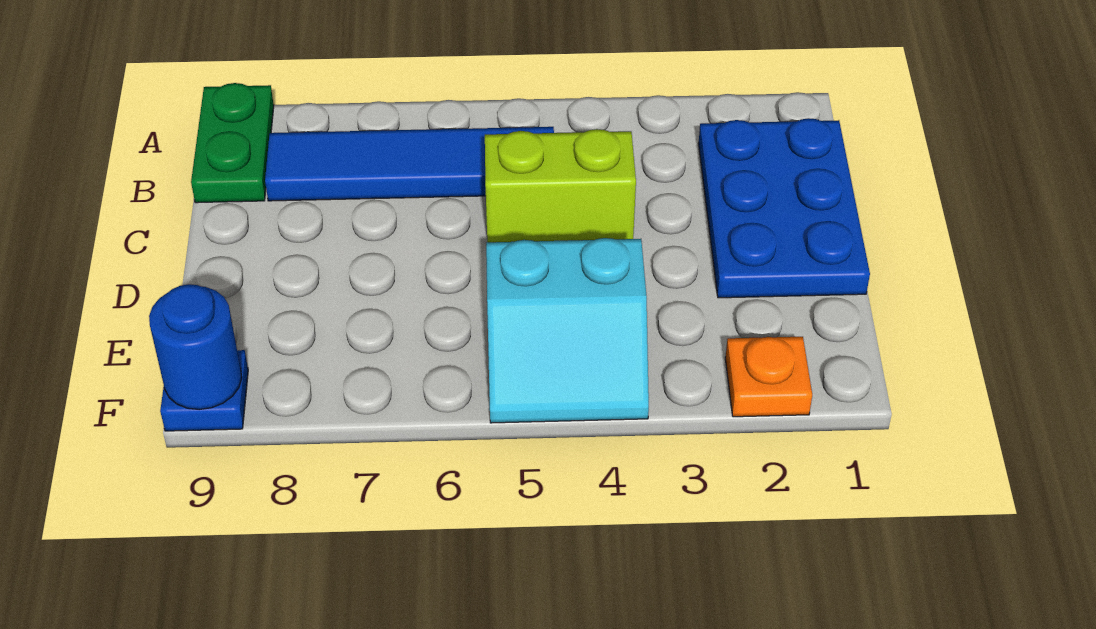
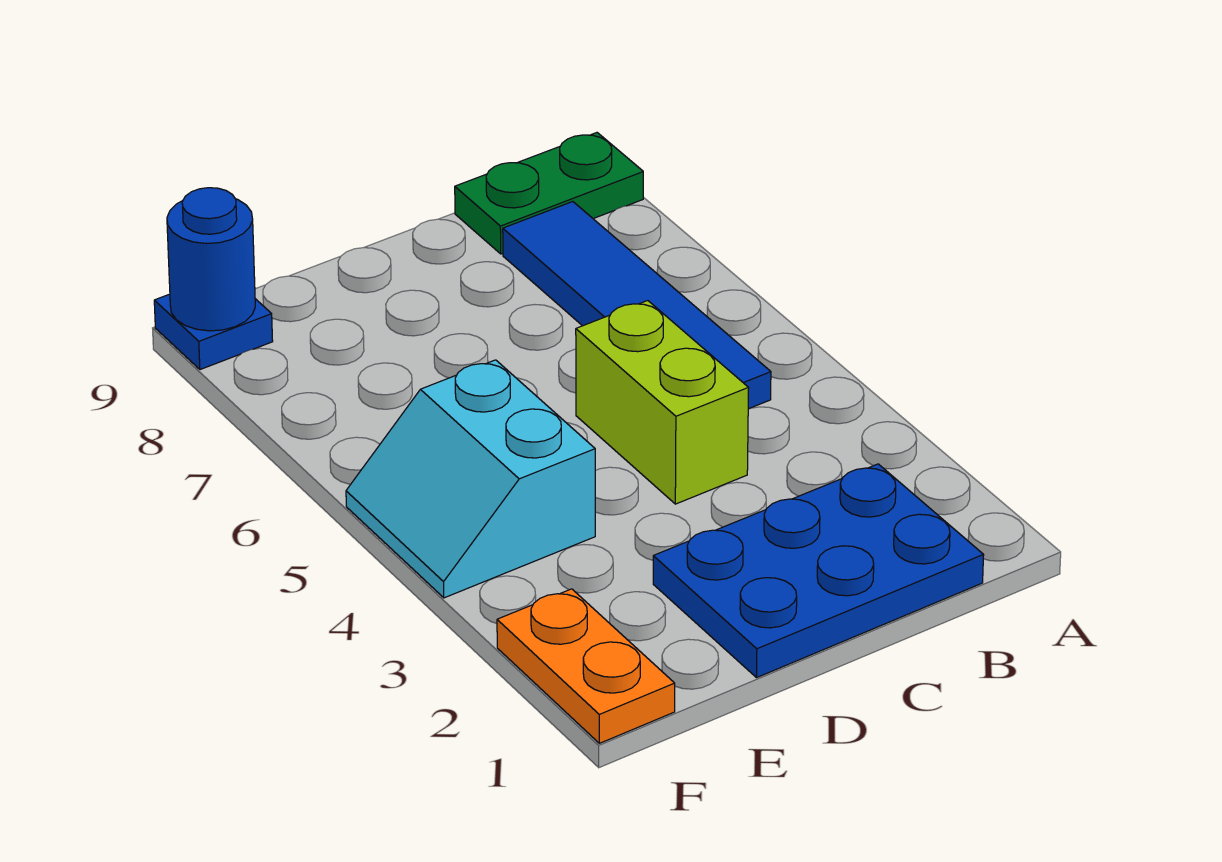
orange 1x1 plate [725,337,812,417] -> orange 1x2 plate [497,589,675,743]

